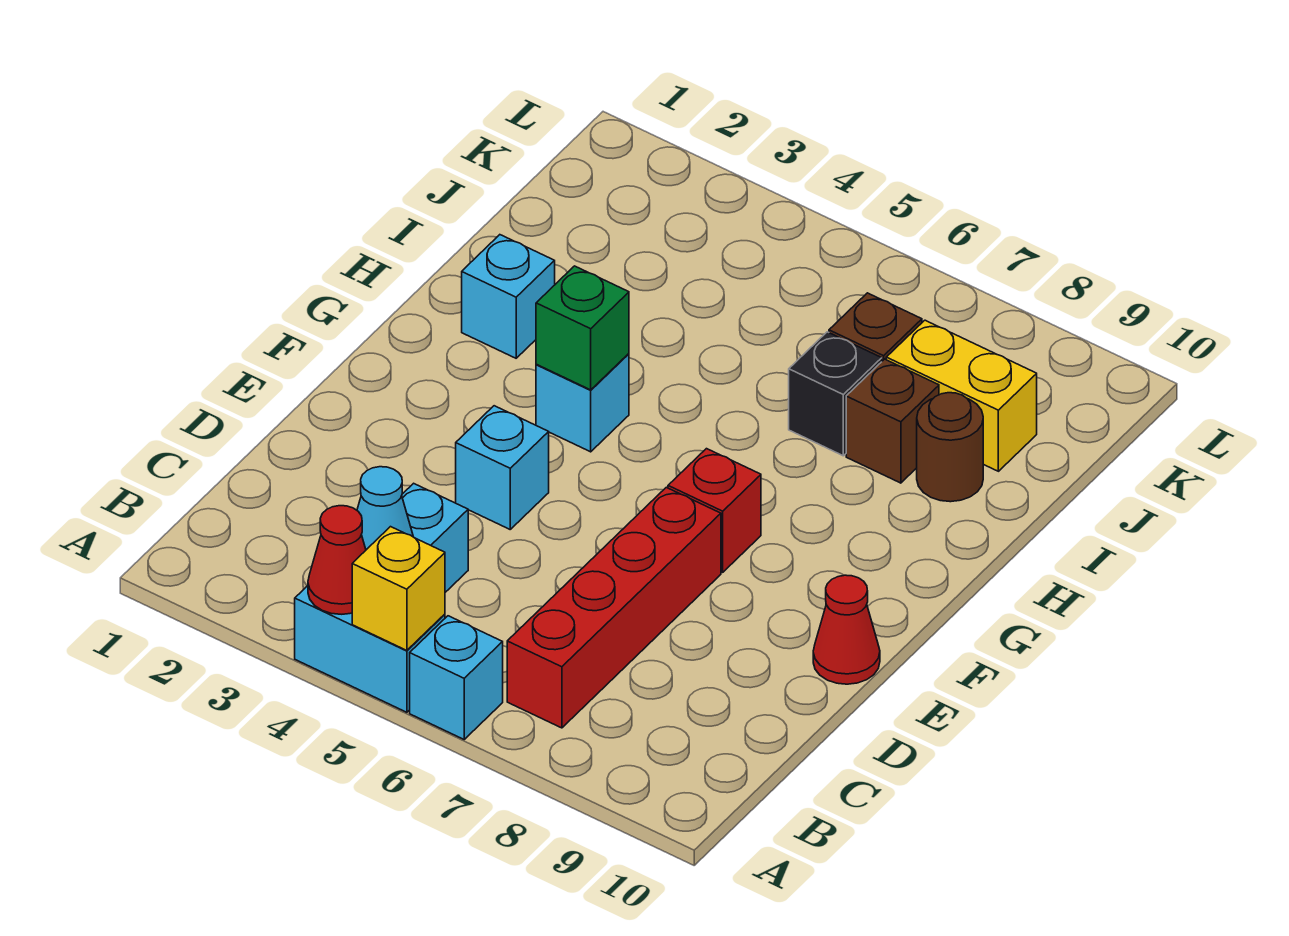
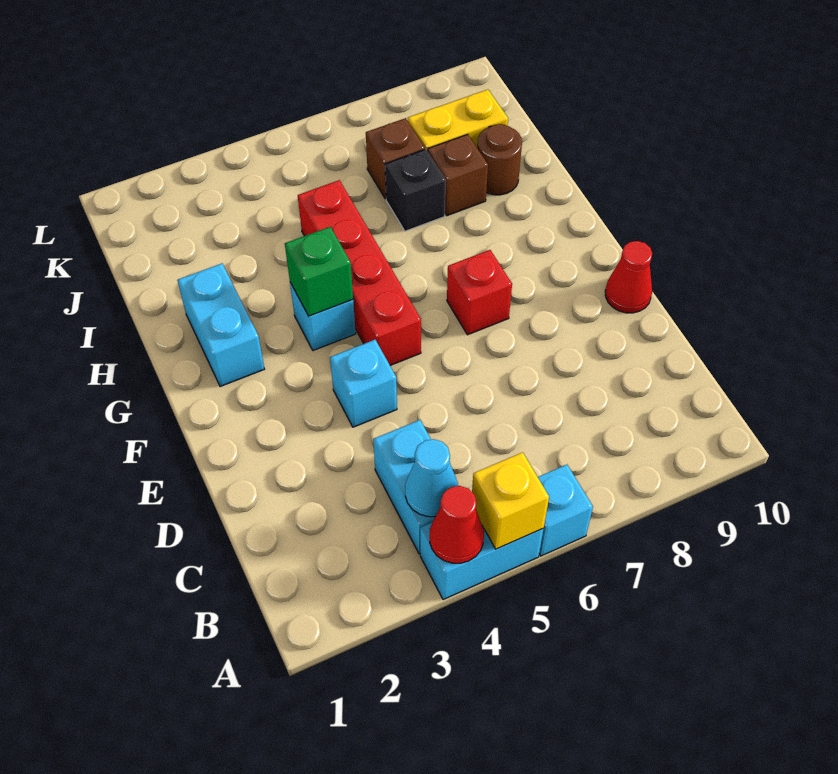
red 1x4 brick [507,487,721,728] -> red 1x4 brick moved to [298,180,421,365]
cyan 1x1 brick [462,235,555,358] -> cyan 1x2 brick [178,264,264,387]

